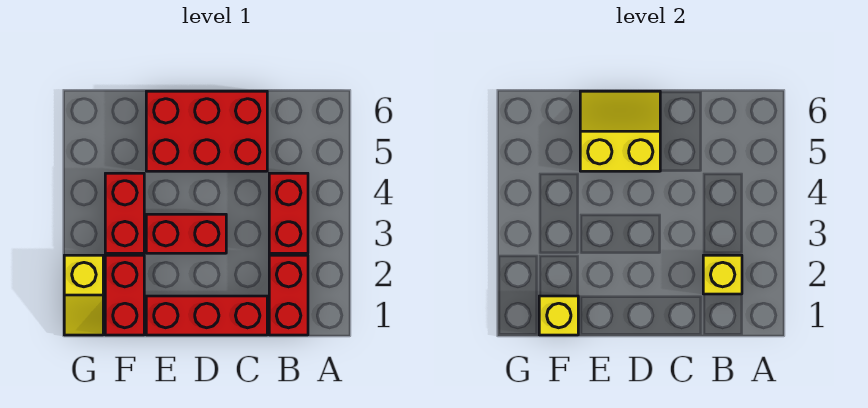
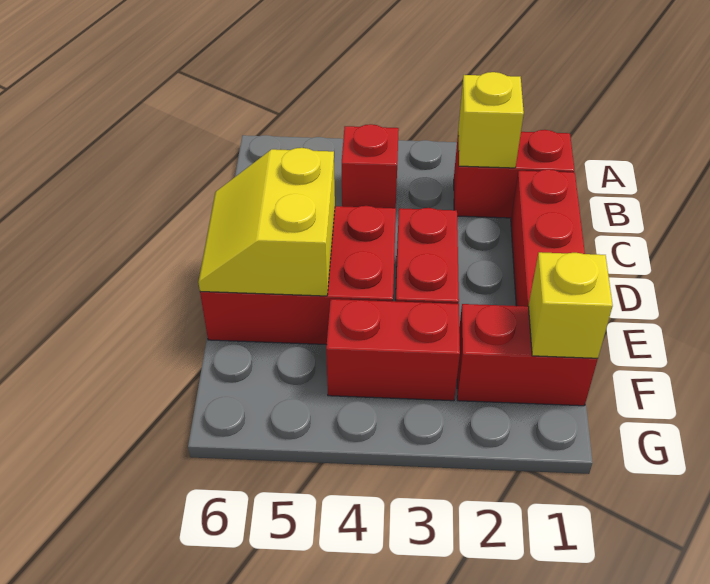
red 1x2 brick [269,173,308,253] -> red 1x1 brick [342,124,399,208]
red 2x3 brick [146,91,267,171] -> red 2x3 brick turned to [200,206,396,345]
yellow 1x2 slope [64,255,103,335] -> none

